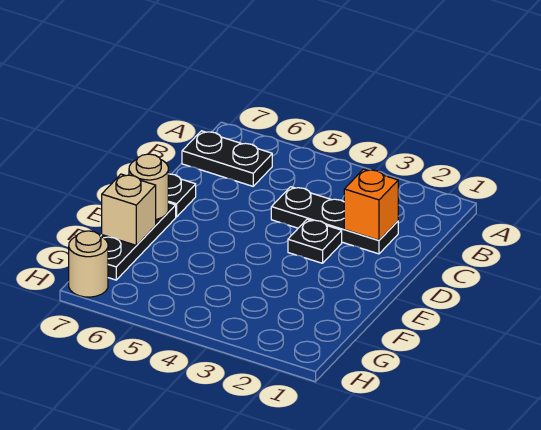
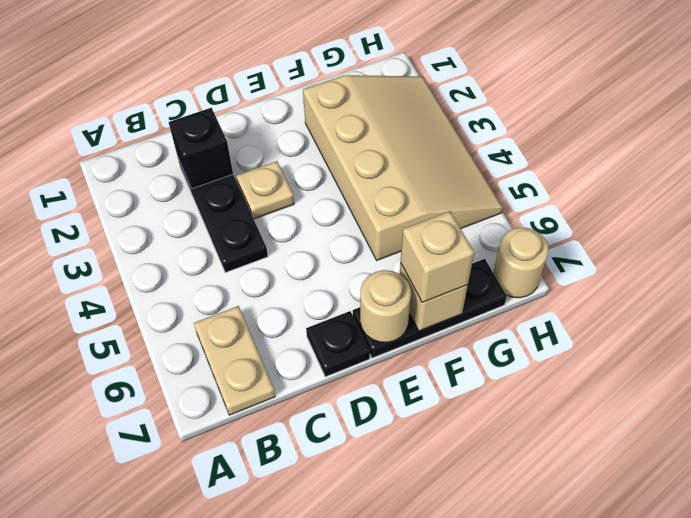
black 1x2 plate [182,131,272,186] -> tan 1x2 plate [194,306,275,415]
orange 1x1 brick [344,169,398,240] -> black 1x1 brick [169,108,233,189]
black 1x1 plate [288,219,342,263] -> tan 1x1 plate [236,161,294,219]
none -> tan 3x4 slope [303,75,503,260]
none -> tan 1x1 brick [401,211,474,303]

